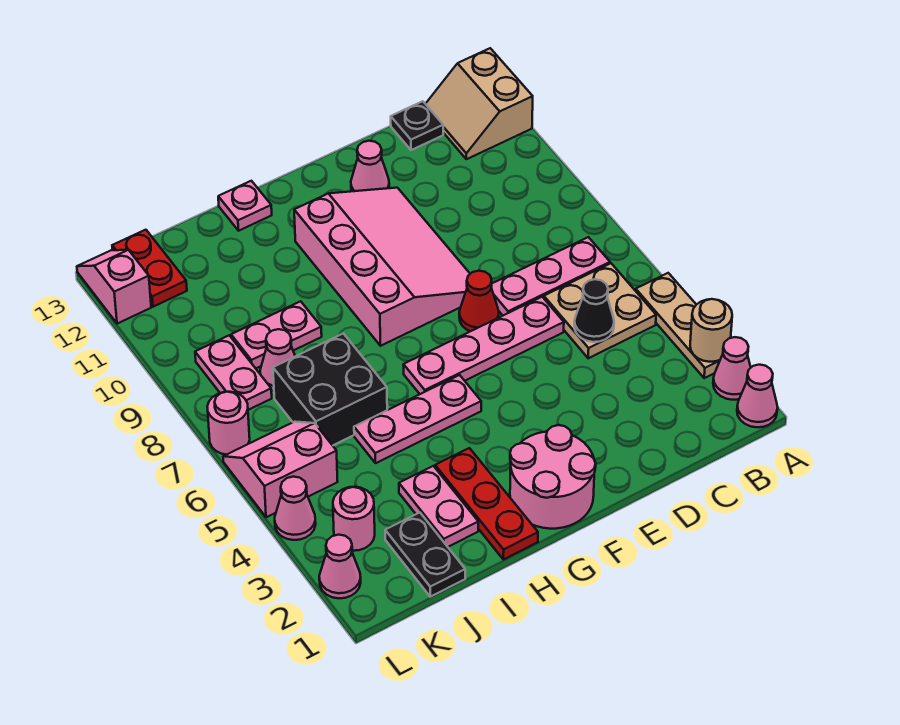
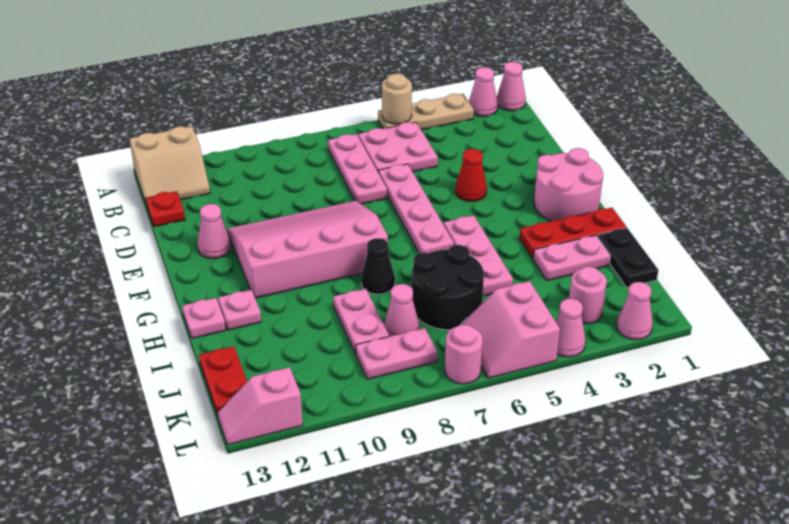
tan 1x1 round brick [690,299,732,362] -> tan 1x1 round brick moved to [382,74,412,124]
tan 2x2 plate [544,263,656,358] -> pink 2x2 plate [358,122,438,172]
black 1x1 cone [574,279,614,342] -> black 1x1 cone moved to [361,238,395,294]
black 1x1 plate [391,101,443,150] -> red 1x1 plate [146,191,185,227]
red 1x1 cone [459,271,499,331] -> red 1x1 cone moved to [455,149,487,201]
none -> pink 1x1 plate [218,290,261,330]
black 2x2 brick [273,334,387,446] -> black 2x2 round brick [412,245,484,330]
black 1x2 plate [385,513,465,597] -> black 1x2 plate turned to [597,228,658,287]
red 1x2 plate [112,230,187,307] -> red 1x2 plate turned to [199,346,247,416]

